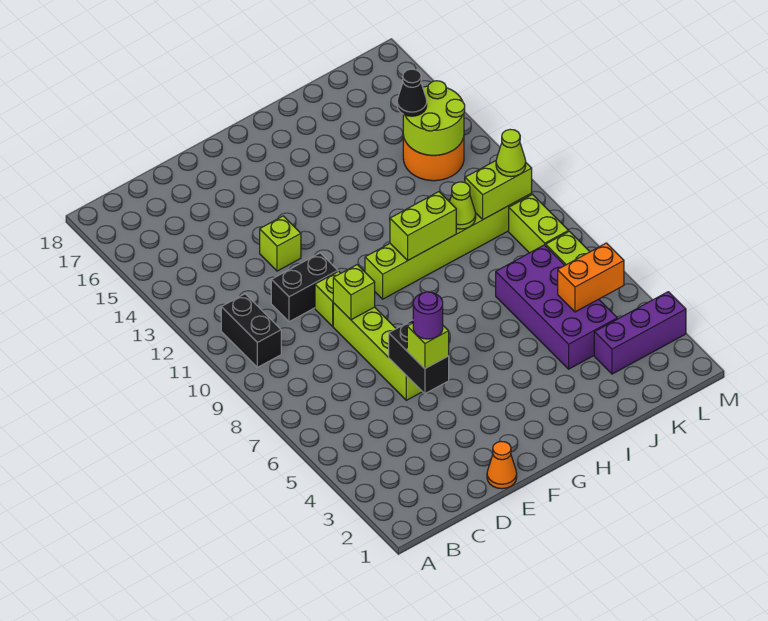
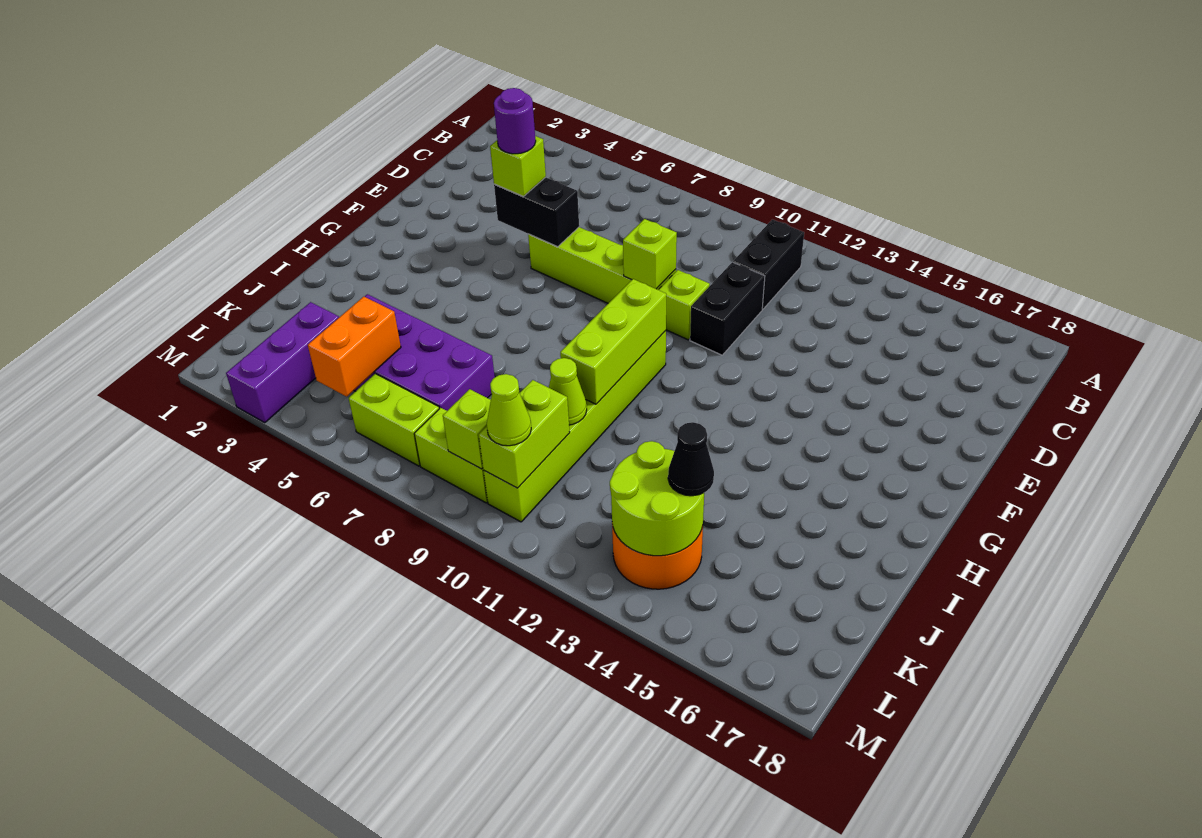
black 1x2 brick [221,294,281,367] -> black 1x2 brick turned to [733,219,804,309]
orange 1x1 cone [487,442,517,489] -> none
lime 1x1 brick [260,216,301,271] -> lime 1x1 brick moved to [443,389,491,469]
lime 1x2 brick [390,192,456,261] -> lime 1x3 brick [560,279,666,404]

